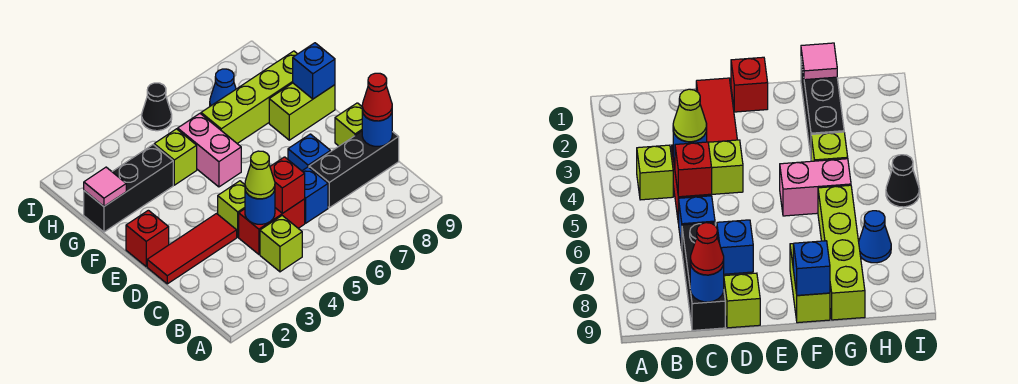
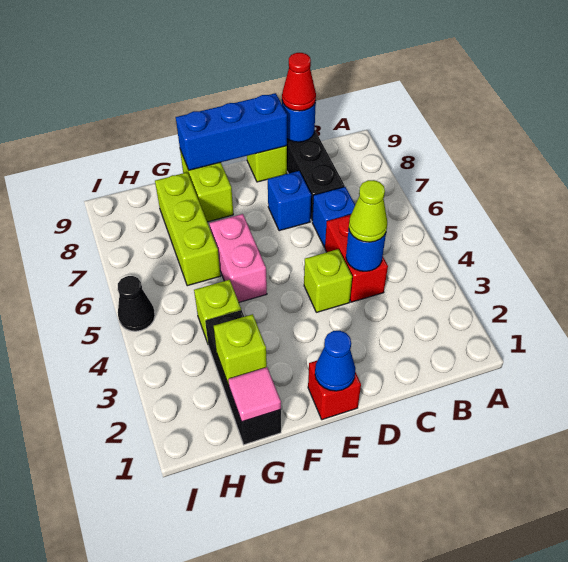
lime 1x1 brick [260,216,302,272] -> lime 1x1 brick moved to [214,314,267,385]
red 1x1 brick [270,157,305,213] -> none
red 1x3 tile [147,214,237,284] -> none
pink 1x2 brick [178,114,241,187] -> pink 1x2 brick turned to [209,214,267,302]
blue 1x1 brick [293,43,335,99] -> blue 1x3 brick [176,93,287,170]
lime 1x4 brick [201,51,297,143] -> lime 1x3 brick [155,173,221,286]
blue 1x1 cone [210,69,236,106] -> blue 1x1 cone moved to [315,331,356,391]

